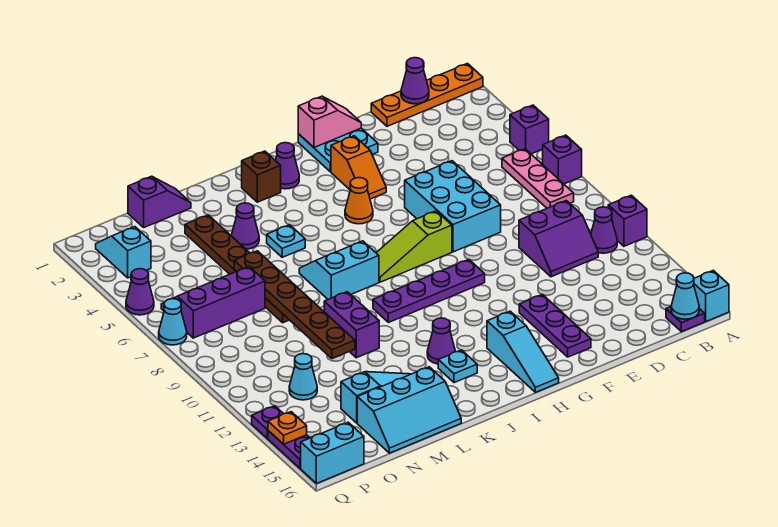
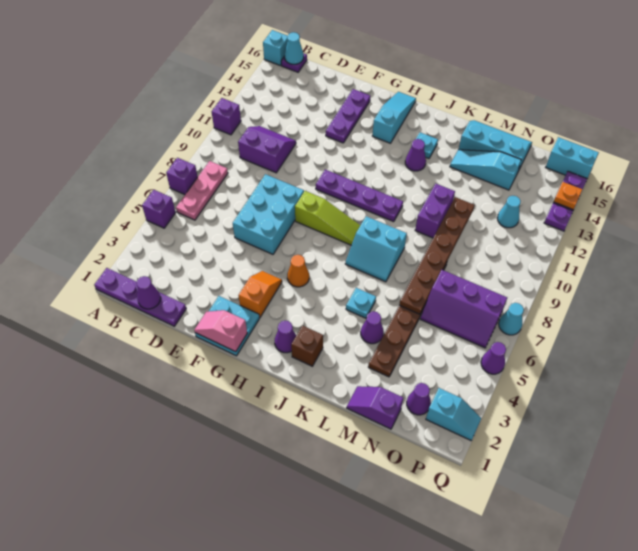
orange 1x4 plate [371,63,483,126] -> purple 1x4 plate [94,268,186,326]
purple 1x1 cone [591,207,617,253] -> purple 1x1 cone moved to [407,383,431,415]
cyan 1x2 slope [96,227,151,278] -> cyan 1x2 slope turned to [426,388,481,440]

